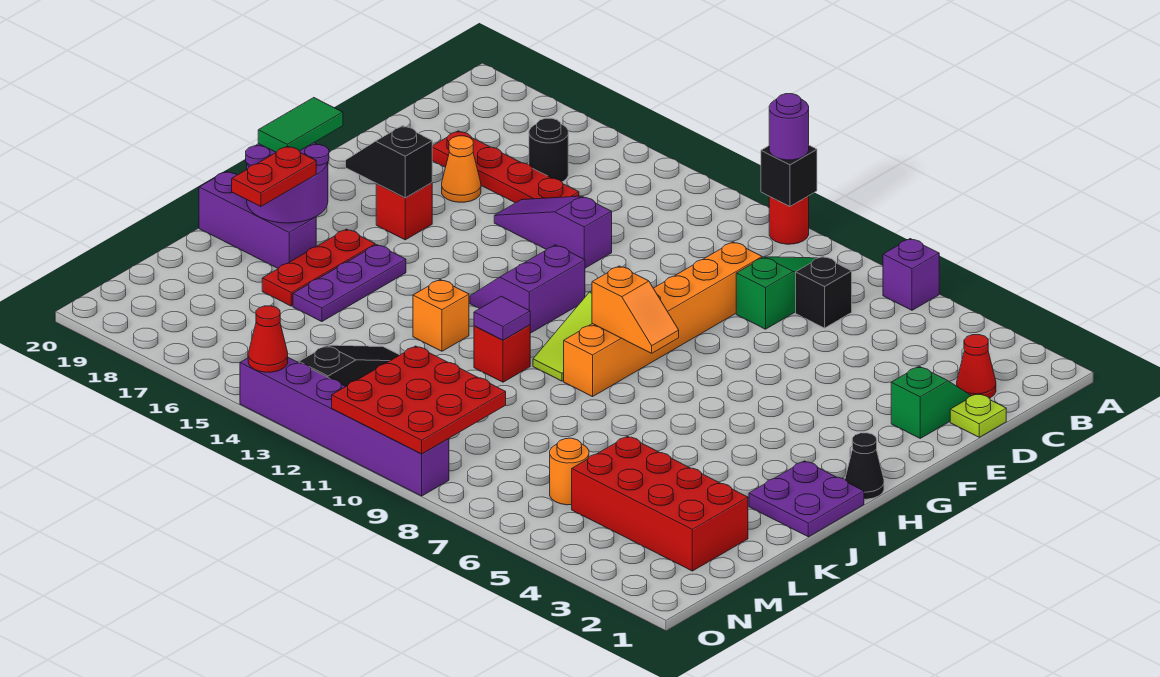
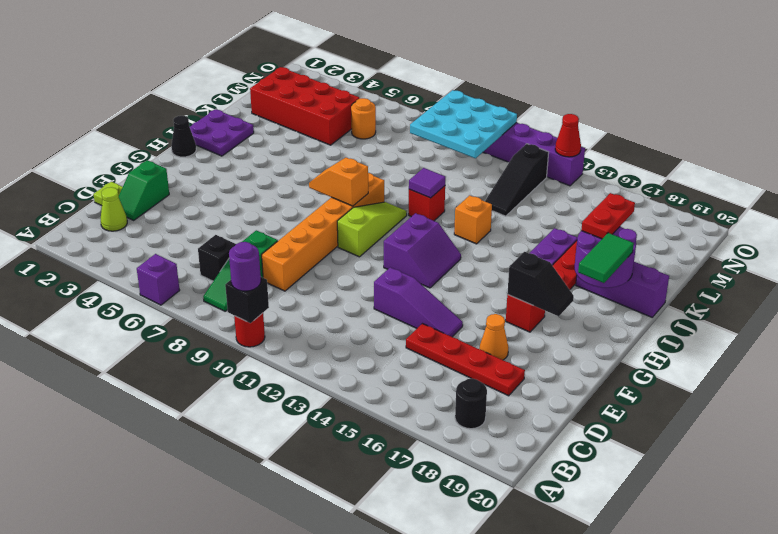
red 1x1 cone [957,335,996,398] -> lime 1x1 cone [101,187,127,231]
black 1x1 round brick [529,118,568,182] -> black 1x1 round brick moved to [455,379,487,429]
red 3x3 plate [332,346,506,454] -> cyan 3x3 plate [410,90,517,158]

